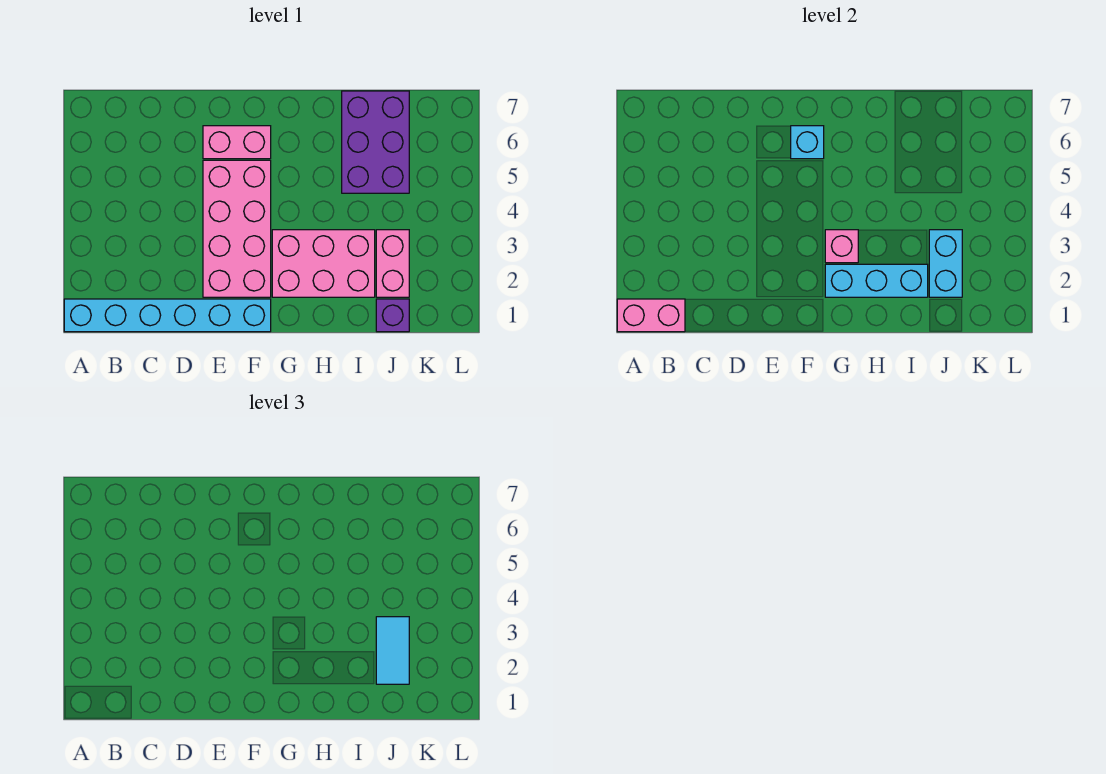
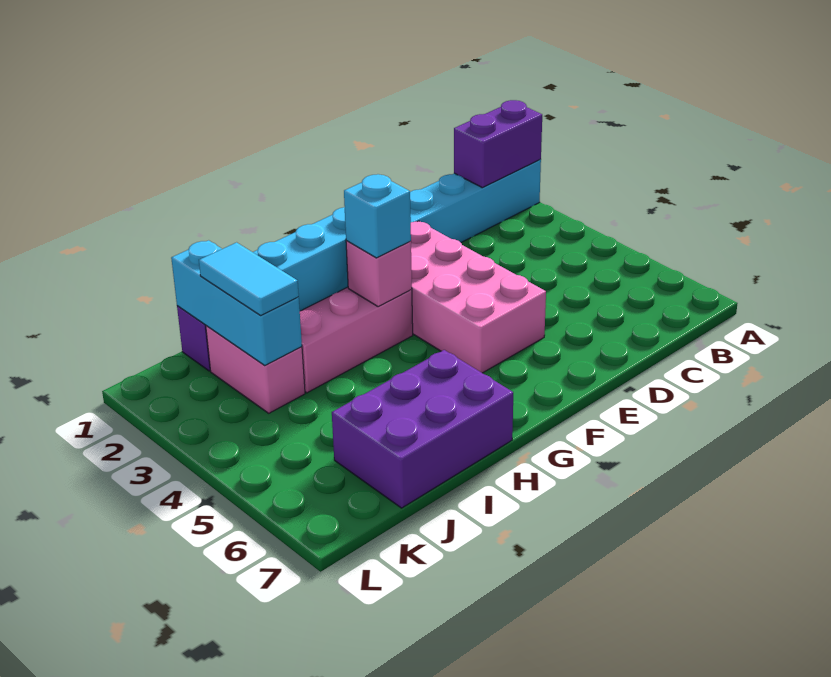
pink 1x2 brick [617,299,685,332] -> purple 1x2 brick [454,100,542,188]
pink 1x2 brick [203,126,271,159] -> none
cyan 1x1 brick [791,126,824,159] -> cyan 1x1 brick moved to [344,174,411,258]
purple 2x3 brick [342,91,409,193] -> purple 2x3 brick turned to [332,350,513,508]
cyan 1x2 brick [929,230,962,297] -> cyan 1x3 brick [171,240,302,366]

